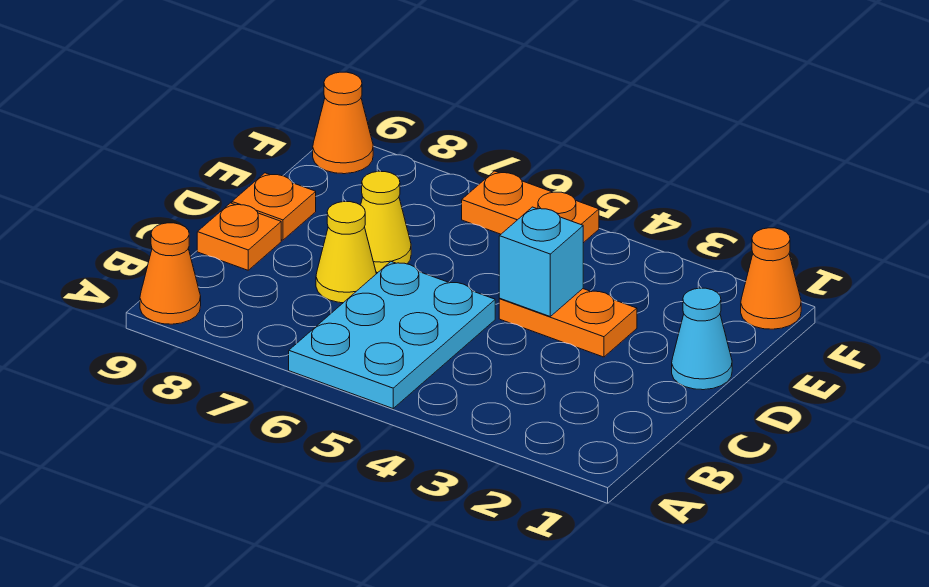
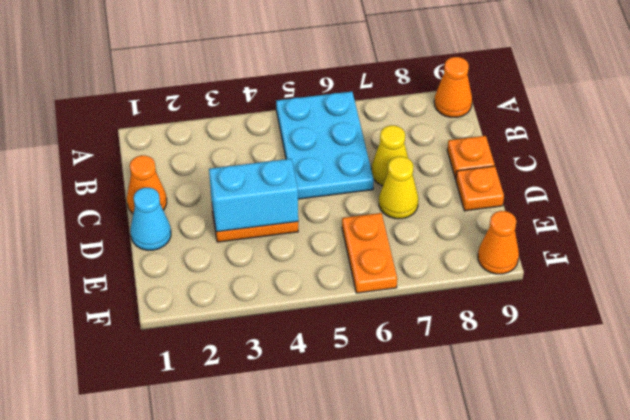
cyan 1x1 brick [499,207,583,316] -> cyan 1x2 brick [209,159,298,232]
orange 1x1 cone [741,228,801,329] -> orange 1x1 cone moved to [127,155,167,214]
orange 1x2 plate [462,171,599,243] -> orange 1x2 plate turned to [342,213,397,293]

